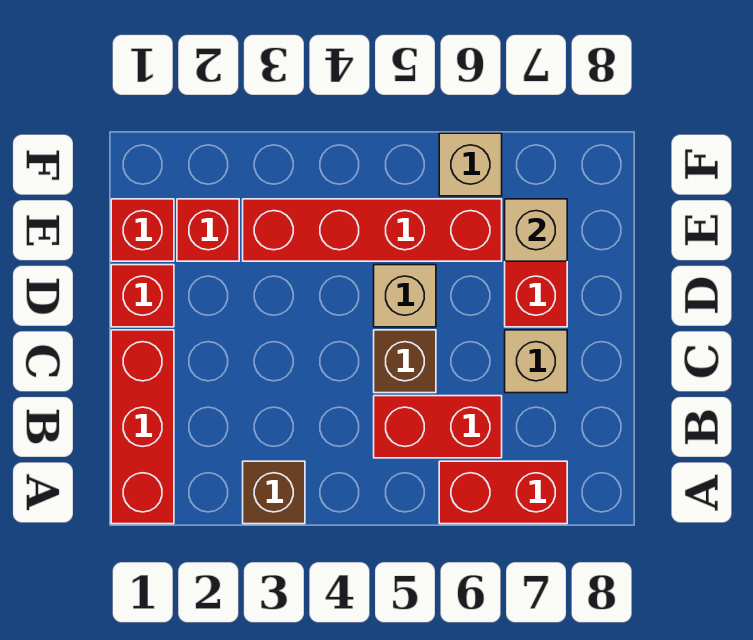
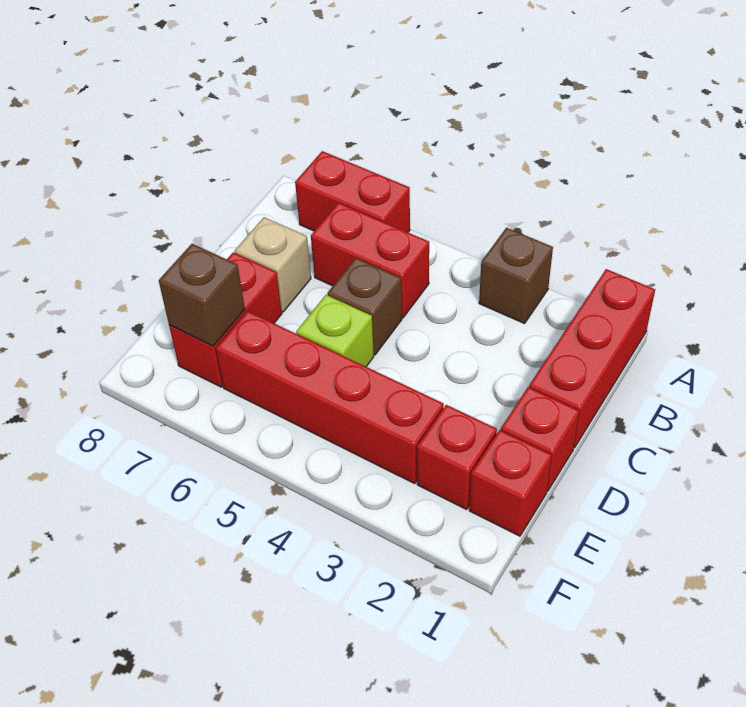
tan 1x1 brick [374,265,436,327] -> lime 1x1 brick [296,295,374,367]
tan 1x1 brick [505,199,567,261] -> brown 1x1 brick [159,244,245,346]
tan 1x1 brick [439,133,502,196] -> none

